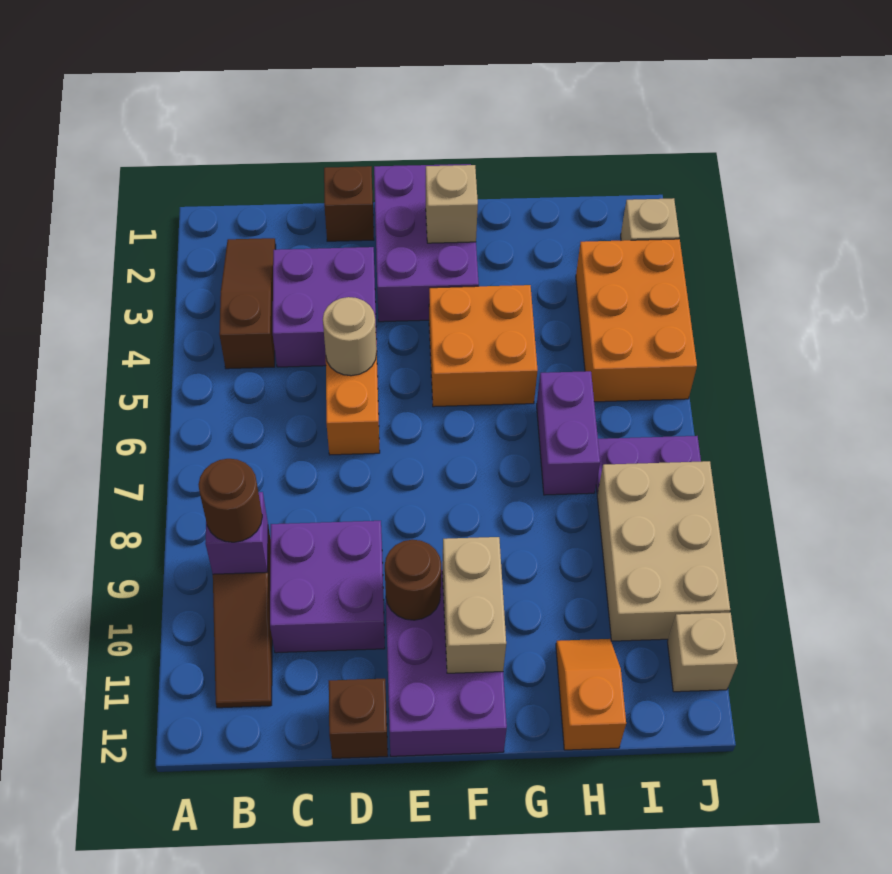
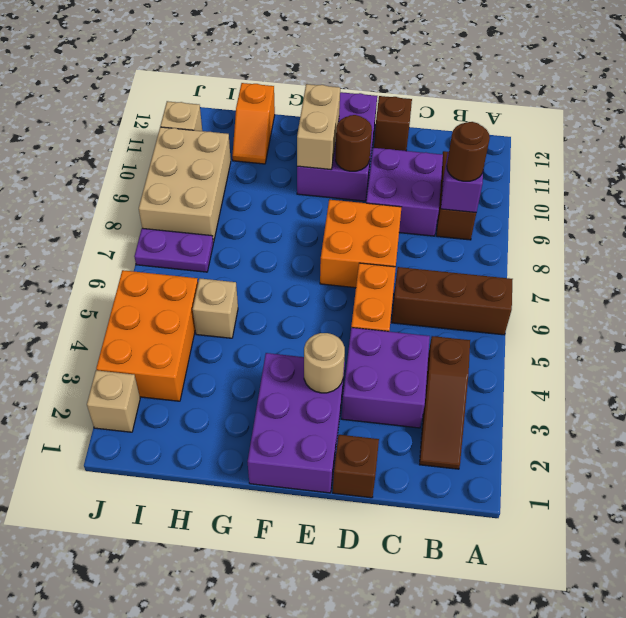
none -> brown 1x3 brick [391,267,513,335]
tan 1x1 round brick [323,297,376,376] -> tan 1x1 round brick moved to [304,333,345,393]
tan 1x1 brick [426,165,478,243] -> tan 1x1 brick moved to [193,278,238,338]
orange 2x2 brick [429,285,538,407] -> orange 2x2 brick moved to [320,200,401,288]
purple 1x2 brick [537,371,600,495] -> none

